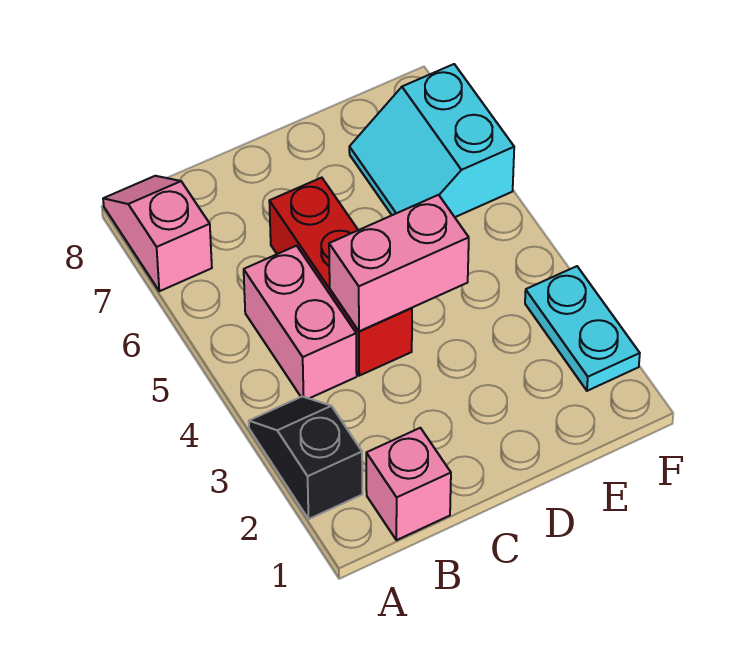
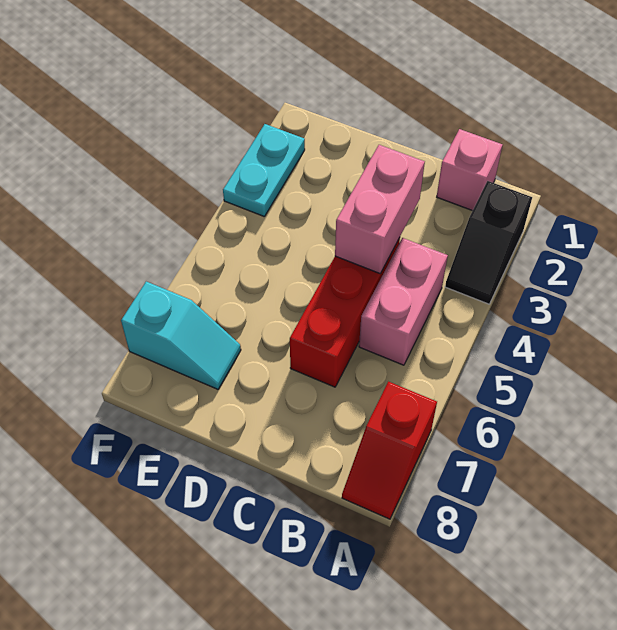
pink 1x2 slope [103,176,212,291] -> red 1x2 slope [342,382,437,519]
pink 1x2 brick [329,195,469,331] -> pink 1x2 brick turned to [335,145,425,273]
cyan 2x2 slope [349,64,514,217] -> cyan 1x2 slope [121,282,241,389]

